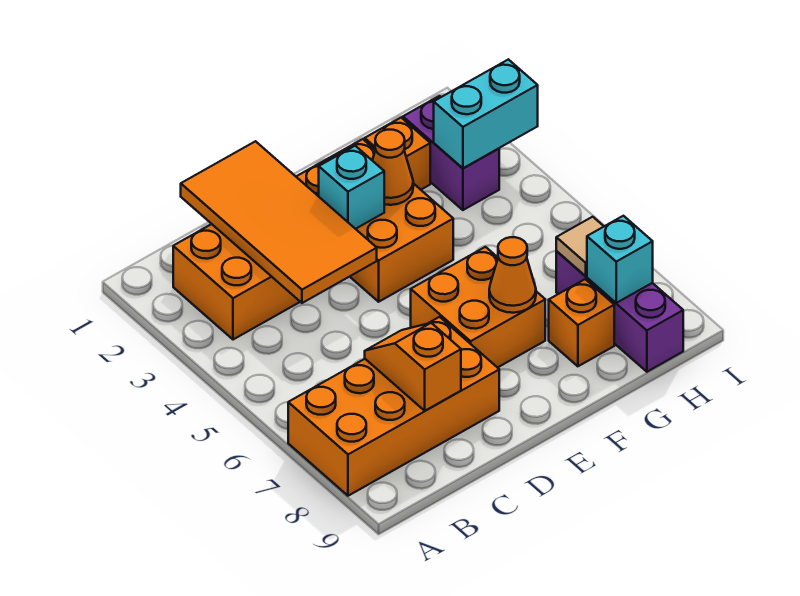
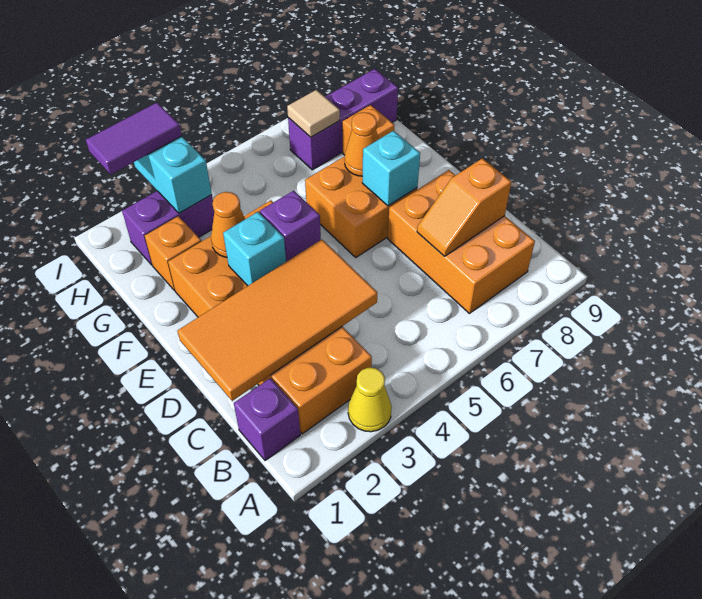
none -> yellow 1x1 cone [348,368,392,432]
orange 2x4 brick [288,317,499,496] -> orange 2x3 brick [388,170,535,313]
none -> purple 1x1 brick [234,378,300,461]
none -> purple 1x1 brick [260,190,321,262]
cyan 1x1 brick [587,216,653,303] -> cyan 1x1 brick moved to [362,131,420,206]
none -> purple 1x2 tile [86,103,182,175]

